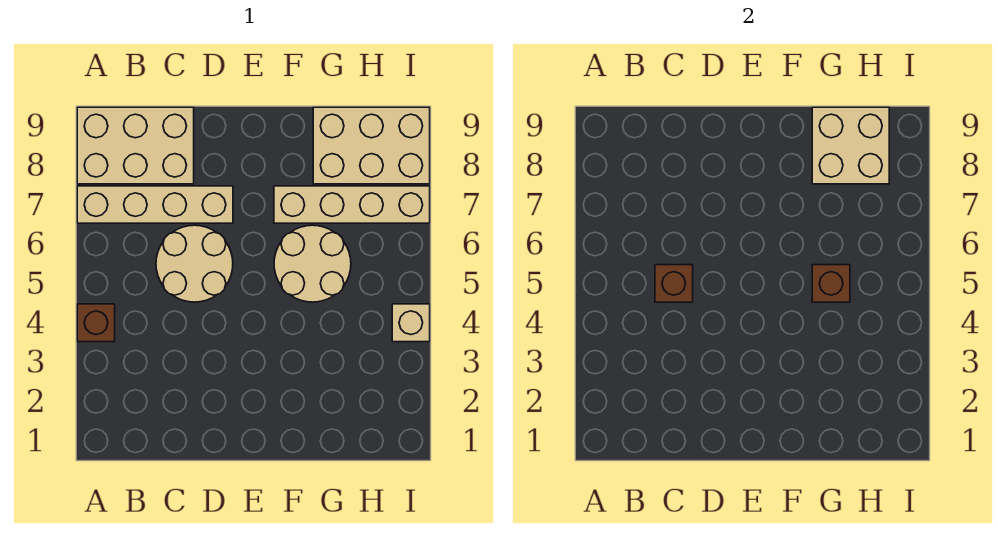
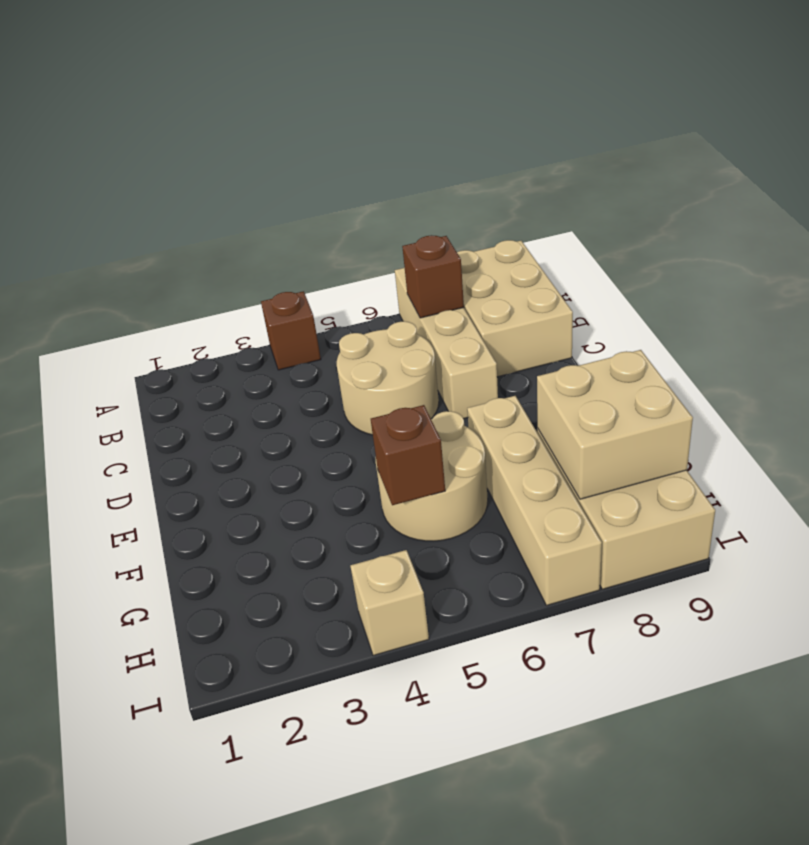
brown 1x1 brick [655,265,693,302] -> brown 1x1 brick moved to [402,235,464,318]

